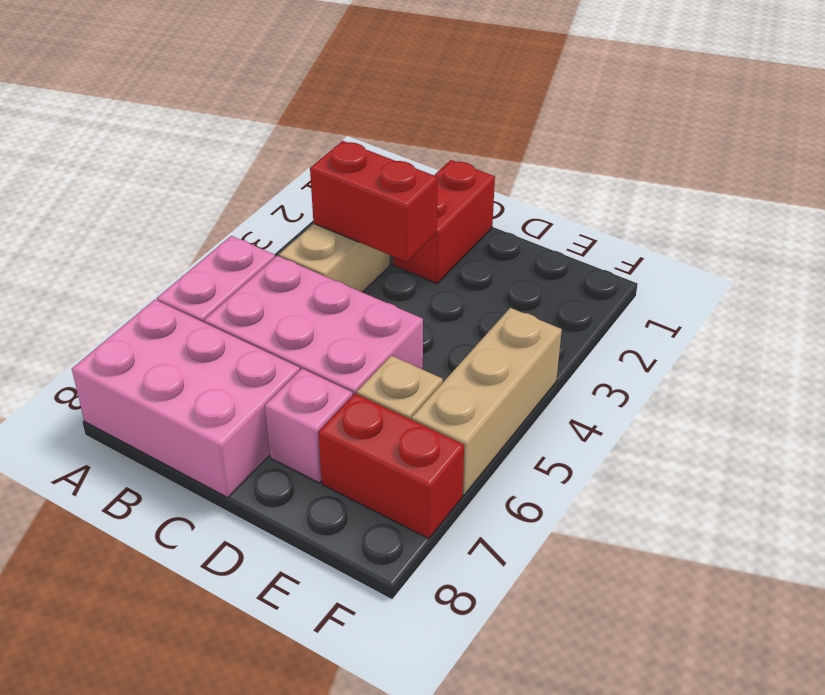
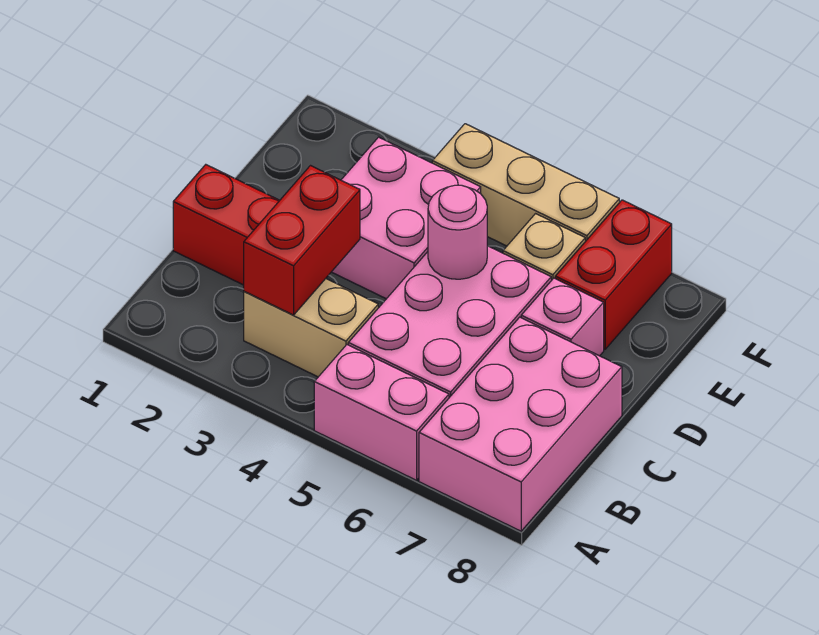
none -> pink 2x2 brick [332,137,481,299]
none -> pink 1x1 round brick [428,185,487,279]

